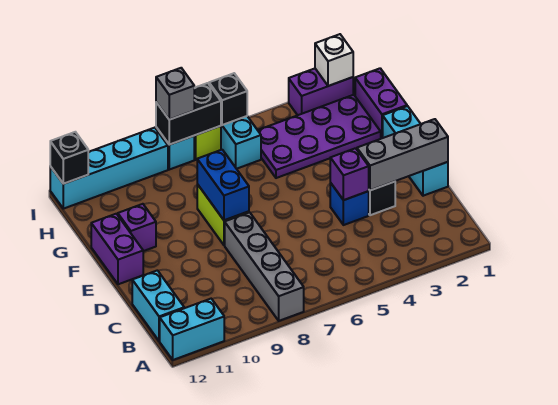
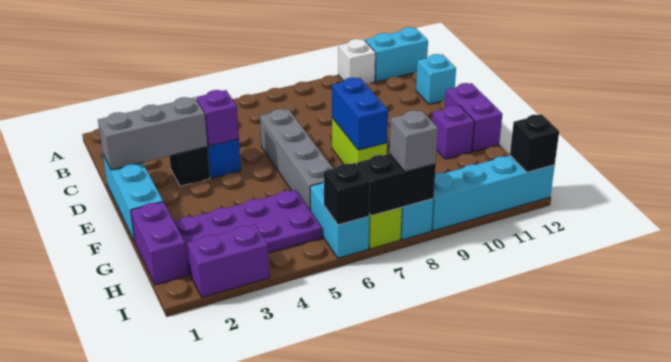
grey 1x4 brick [225,212,304,321] -> grey 1x4 brick moved to [260,109,333,211]
cyan 1x2 brick [132,270,184,341] -> cyan 1x1 brick [416,54,456,104]
white 1x1 brick [315,34,353,86] -> white 1x1 brick moved to [338,39,376,83]

